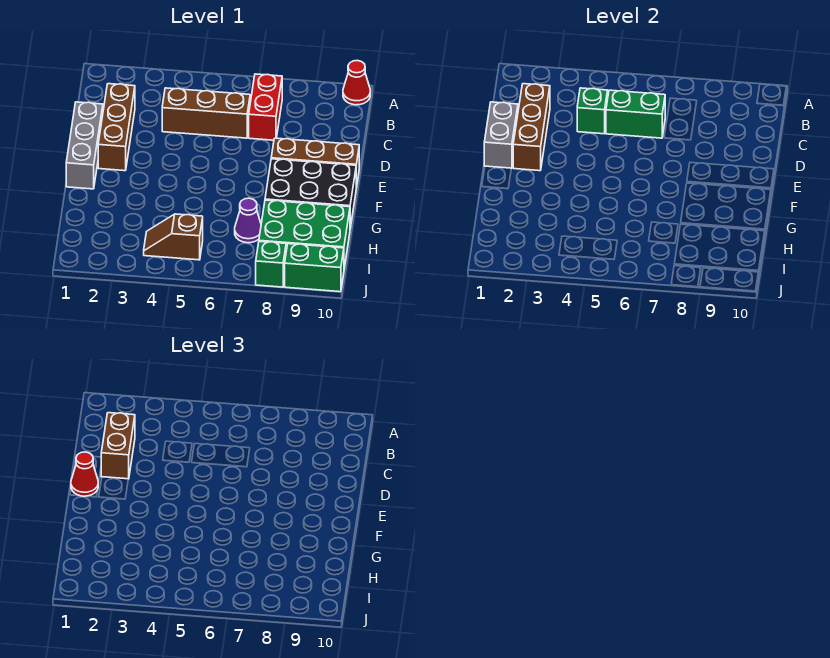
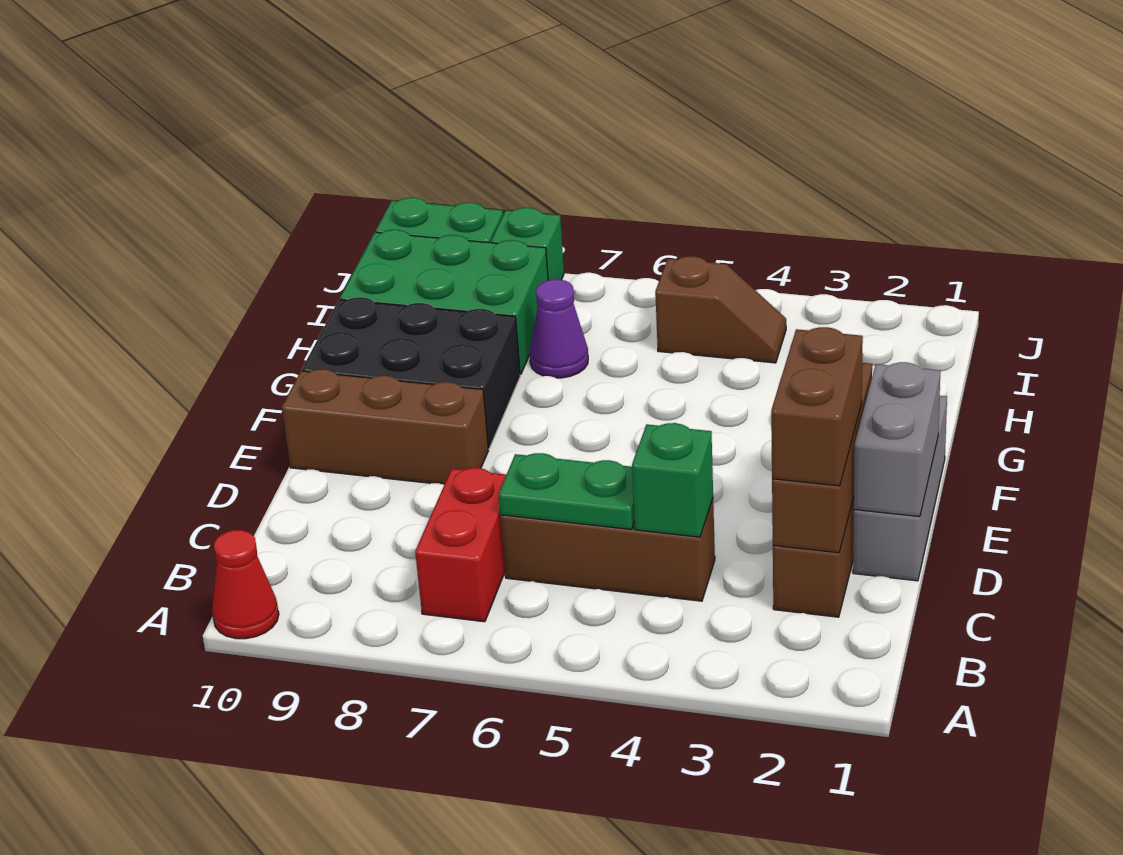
green 1x2 brick [606,90,665,138] -> green 1x2 plate [499,453,635,530]
red 1x1 cone [71,452,98,496] -> none

